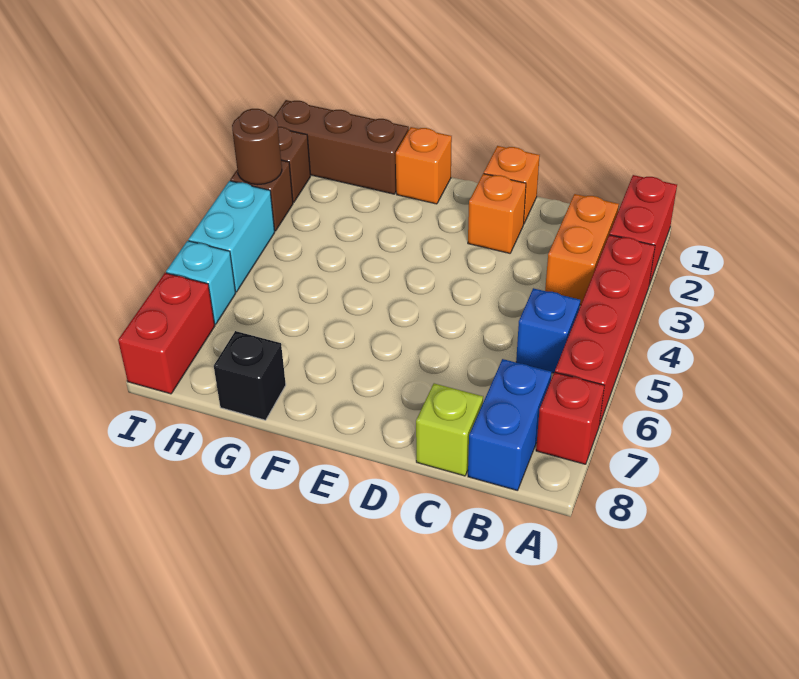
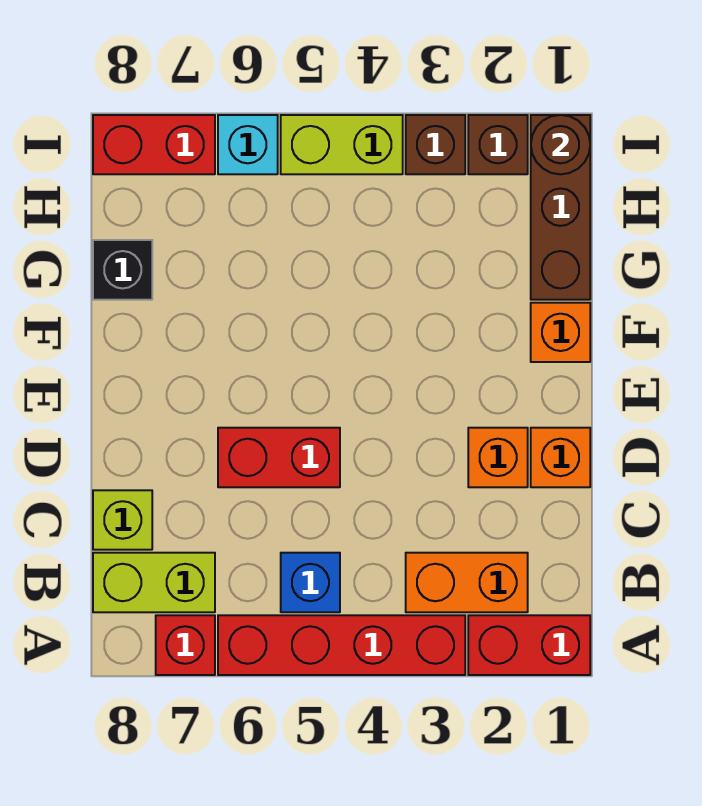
blue 1x2 brick [468,359,552,491] -> lime 1x2 brick [93,553,215,612]
none -> red 1x2 brick [218,428,340,487]
brown 1x1 round brick [232,109,282,185] -> brown 1x1 round brick moved to [531,115,590,174]
cyan 1x2 brick [188,181,275,292] -> lime 1x2 brick [281,115,403,174]

